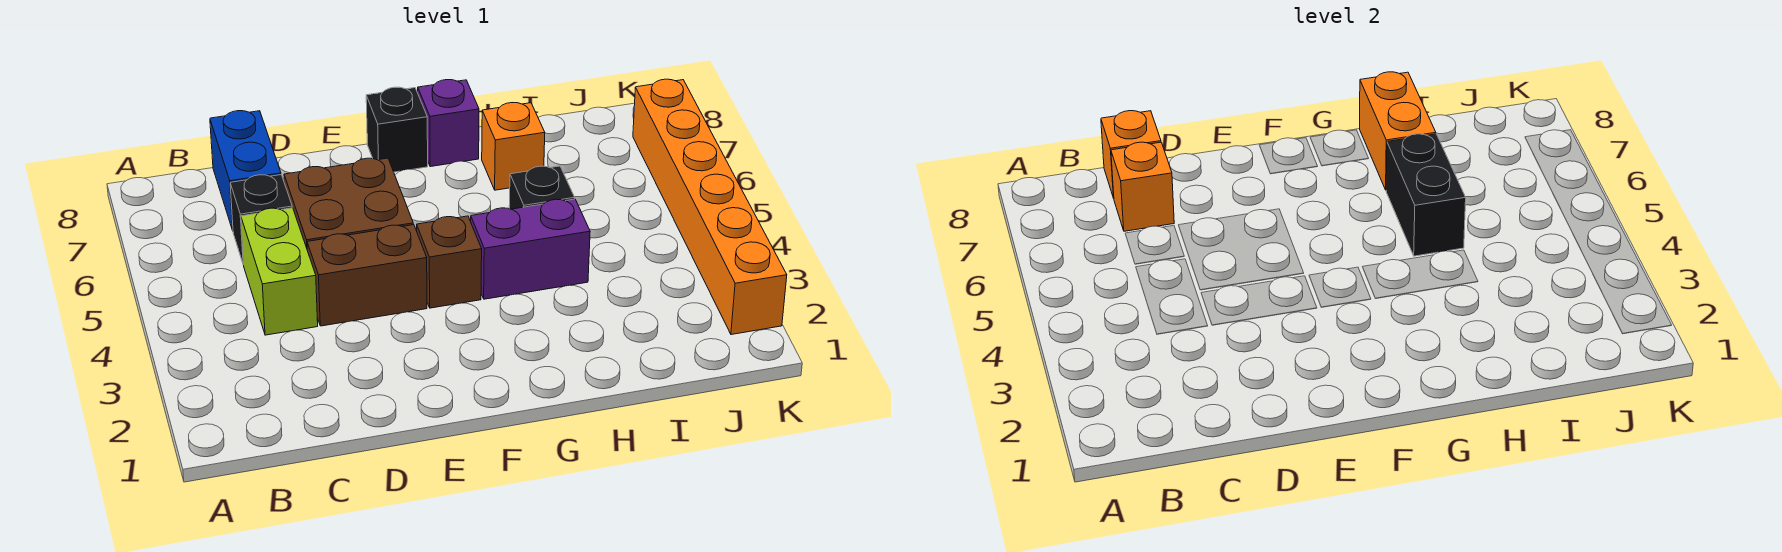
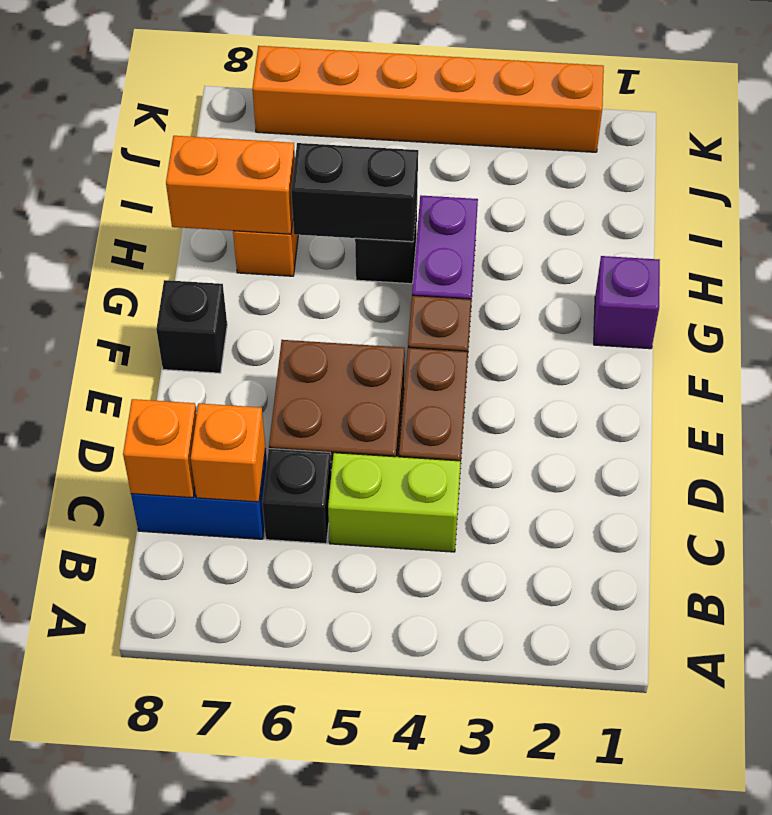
purple 1x1 brick [418,80,479,167] -> purple 1x1 brick moved to [594,256,660,349]

